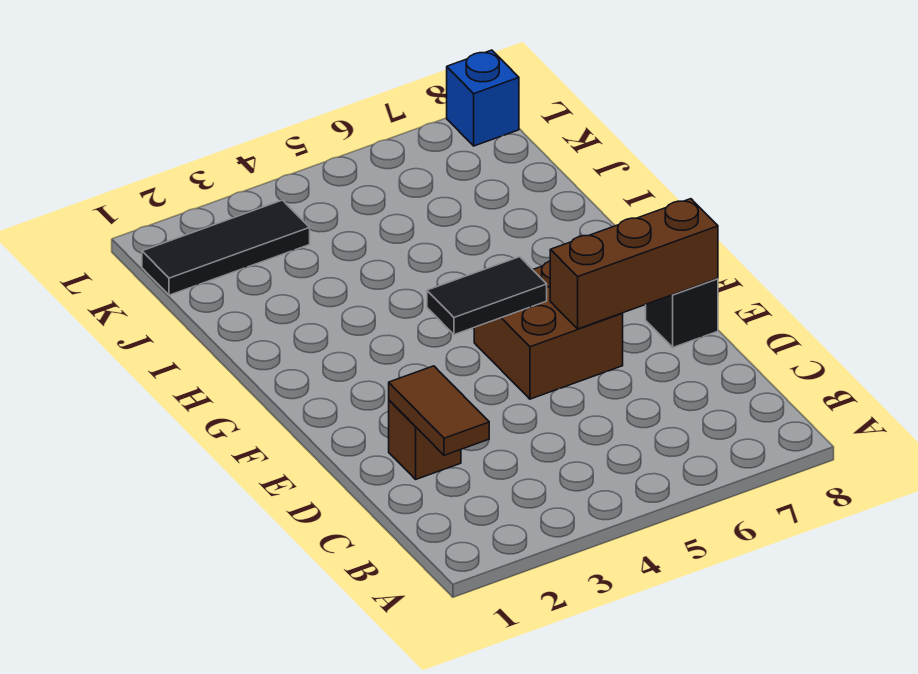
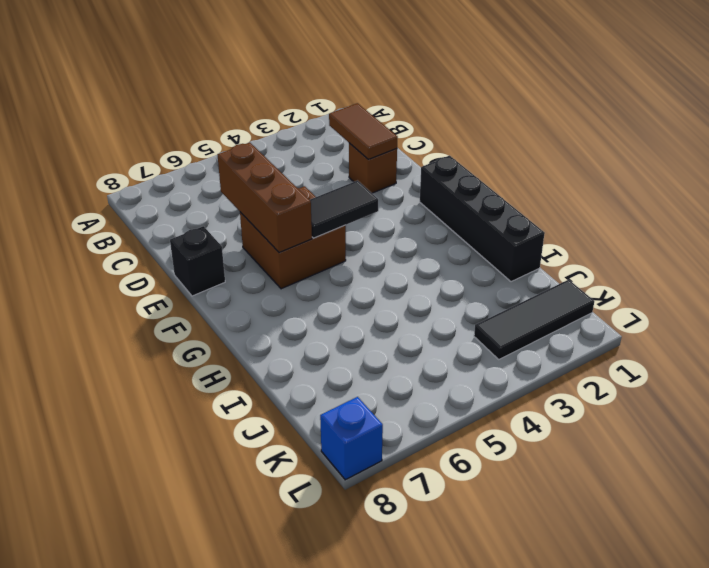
brown 1x3 brick [550,199,718,329] -> brown 1x3 brick turned to [217,143,312,252]
none -> black 1x4 brick [420,156,545,282]

